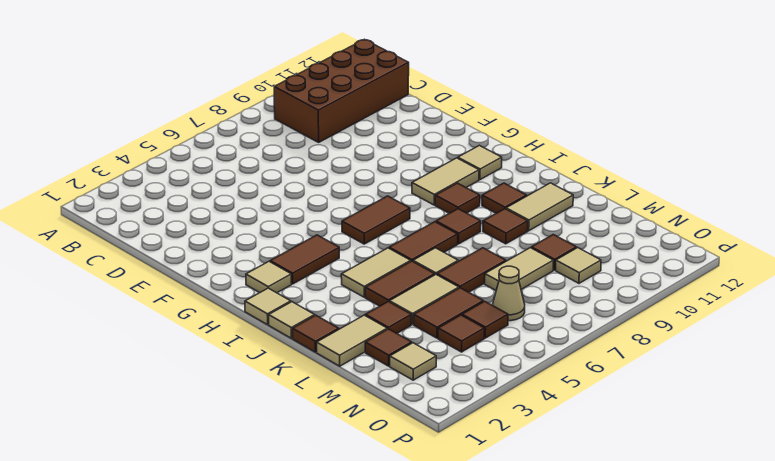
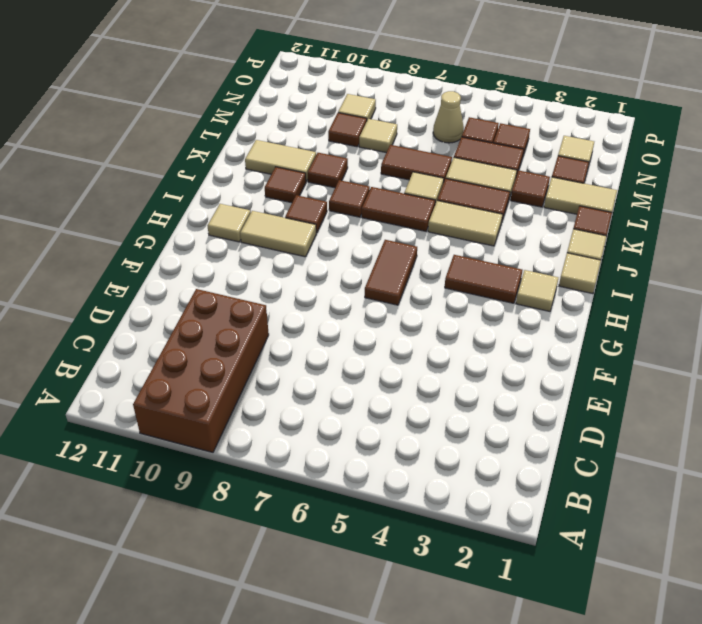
brown 2x4 brick [274,39,409,142] -> brown 2x4 brick turned to [133,289,269,452]
brown 1x2 tile [342,196,410,244] -> brown 1x2 tile turned to [365,240,417,305]
tan 1x2 tile [485,248,554,290] -> tan 1x1 tile [359,119,397,152]

